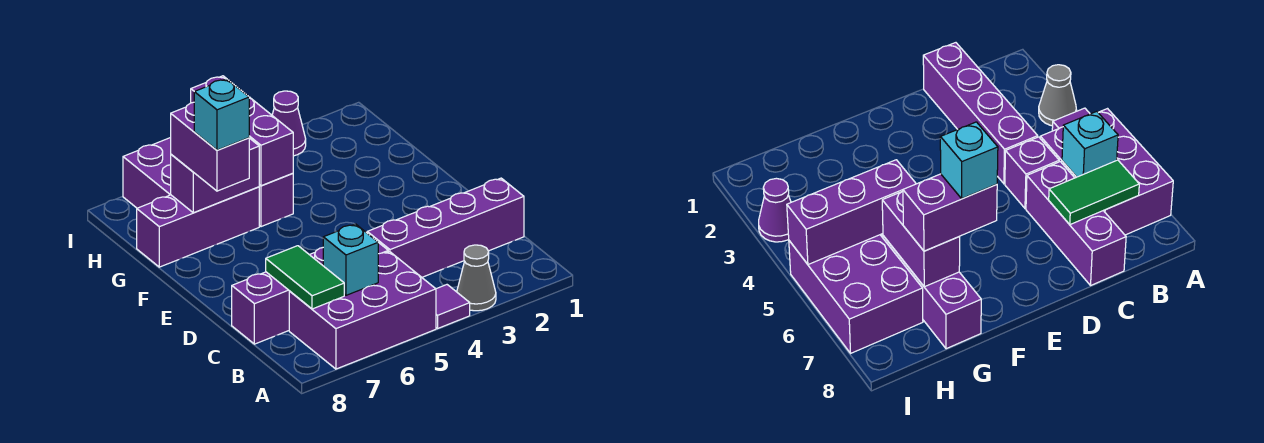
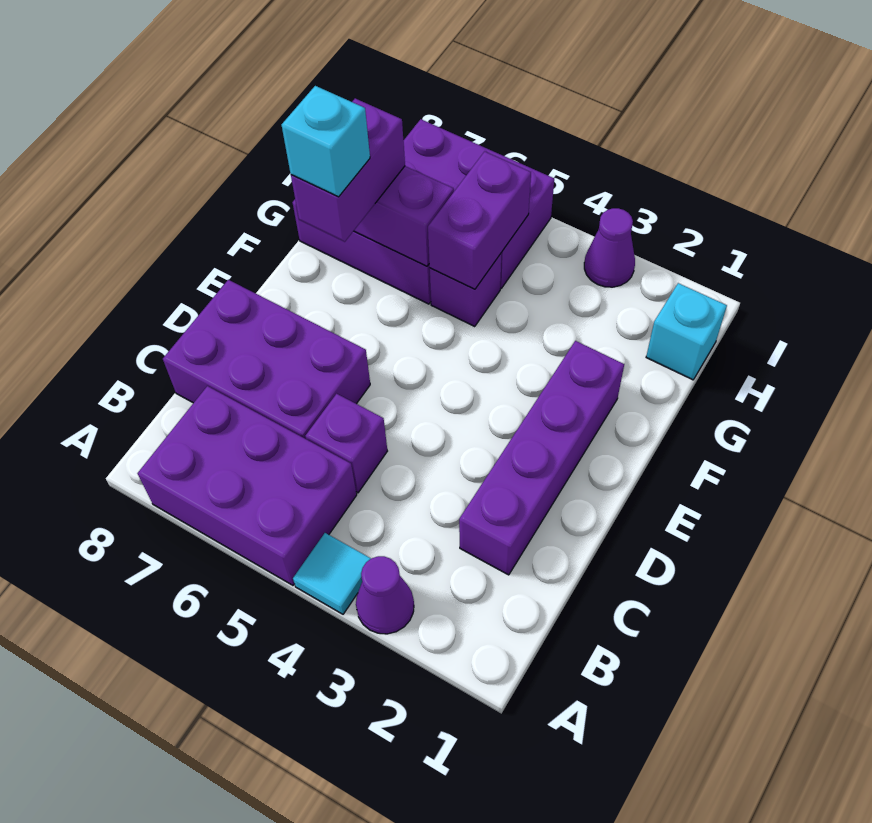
grey 1x1 cone [457,245,496,311] -> purple 1x1 cone [356,556,414,634]
purple 1x1 tile [436,285,470,328] -> cyan 1x1 tile [293,533,371,614]
cyan 1x1 brick [323,224,378,295] -> cyan 1x1 brick moved to [646,283,727,380]
green 1x2 tile [266,246,344,309] -> none
purple 1x4 brick [367,178,524,277] -> purple 1x4 brick turned to [459,341,624,575]
purple 1x3 brick [232,248,323,344] -> purple 2x3 brick [163,280,370,439]
purple 1x3 brick [191,76,293,186] -> purple 1x2 brick [428,152,531,289]

